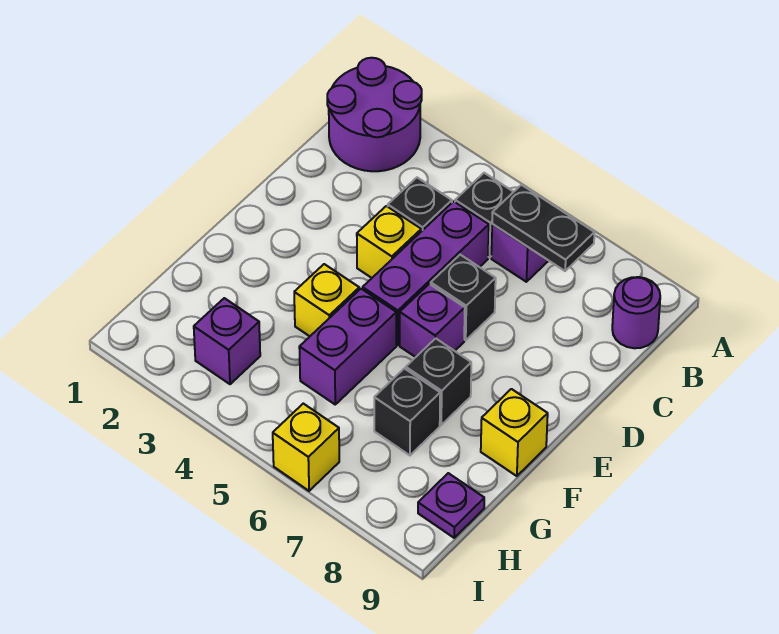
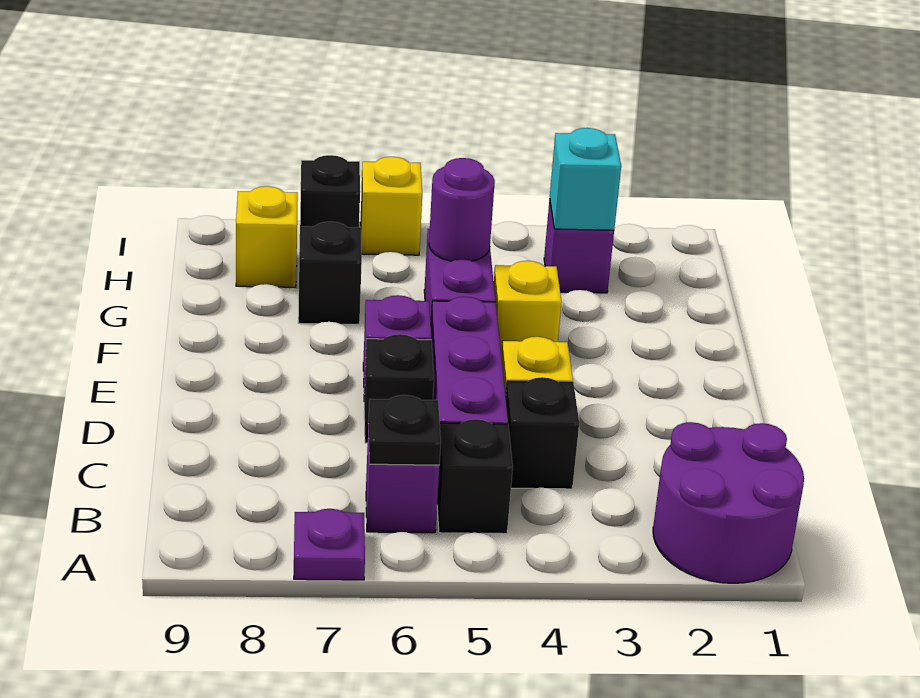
black 1x2 plate [492,185,595,271] -> black 1x1 plate [368,395,441,465]
purple 1x1 round brick [612,277,660,348] -> purple 1x1 round brick moved to [429,158,495,261]
black 1x1 brick [406,338,471,425] -> black 1x1 brick moved to [300,155,360,227]
yellow 1x1 brick [481,389,548,476] -> yellow 1x1 brick moved to [236,186,298,287]
none -> cyan 1x1 brick [550,128,621,230]
purple 1x1 plate [418,473,484,538] -> purple 1x1 plate moved to [294,509,365,580]

